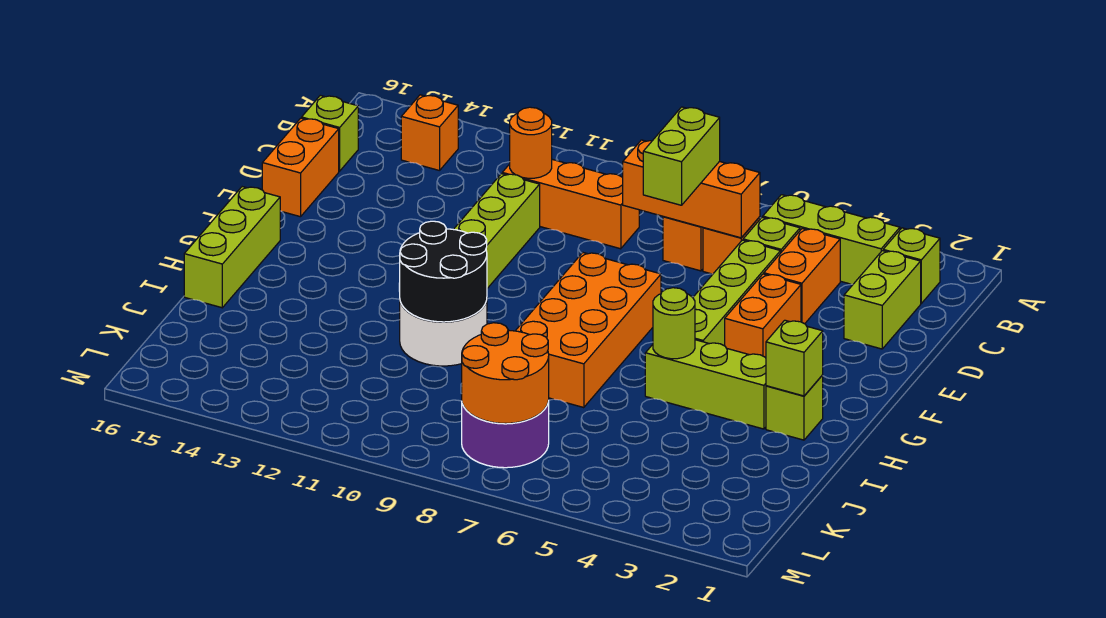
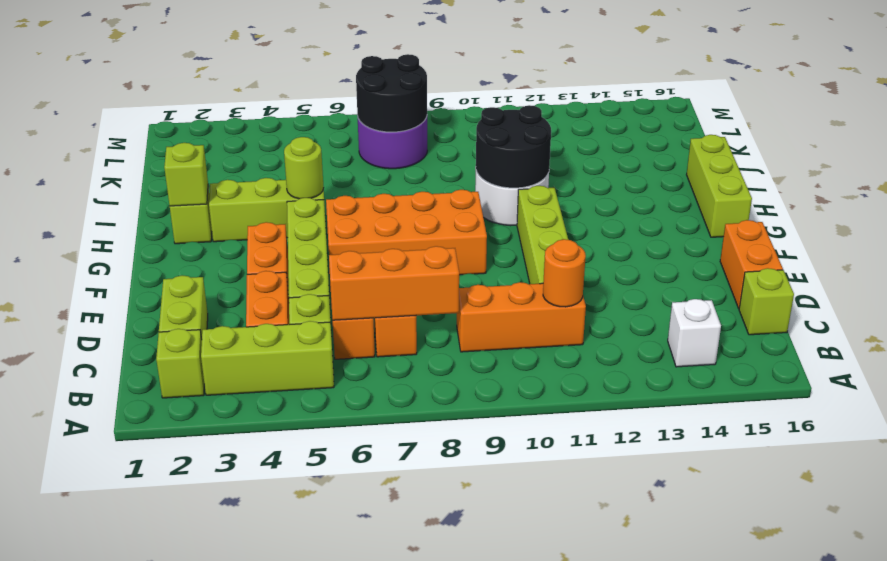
orange 1x1 brick [401,95,458,171] -> white 1x1 brick [668,299,721,367]
lime 1x2 brick [643,107,720,205] -> none
orange 2x4 brick [516,253,661,408] -> orange 2x4 brick turned to [326,190,487,275]
orange 2x2 round brick [462,323,549,423] -> black 2x2 round brick [356,54,427,132]

